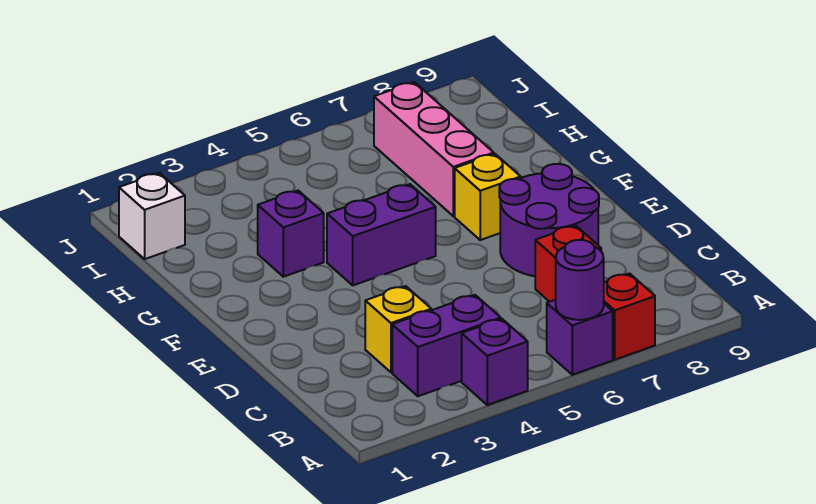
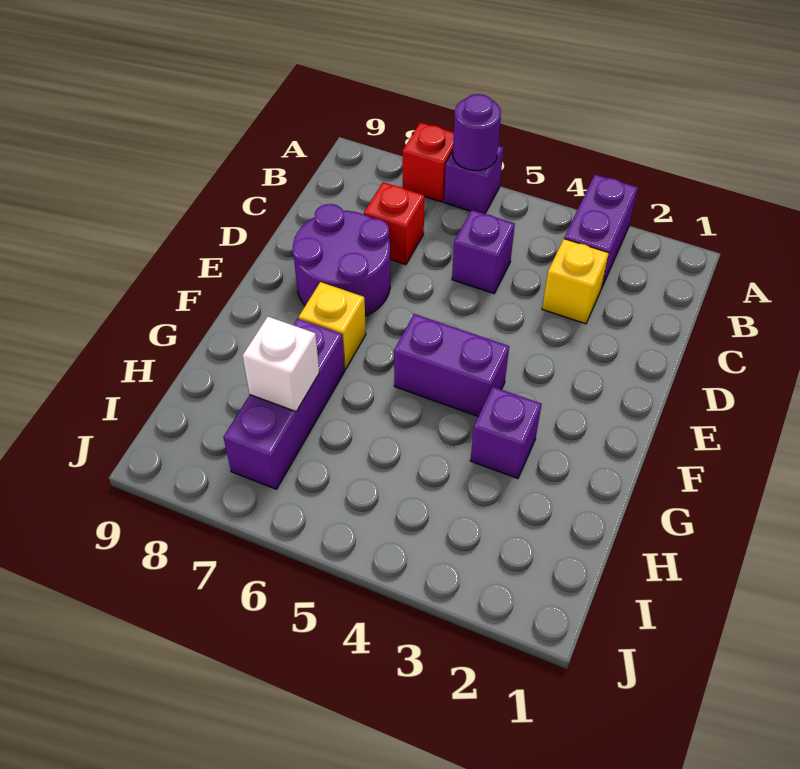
purple 1x1 brick [462,319,528,405] -> purple 1x1 brick moved to [452,210,515,294]
purple 1x2 brick [392,295,501,396] -> purple 1x2 brick turned to [564,175,638,289]
pink 1x3 brick [374,82,494,216] -> purple 1x3 brick [223,319,345,489]
white 1x1 brick [119,173,185,259] -> white 1x1 brick moved to [243,317,319,412]

